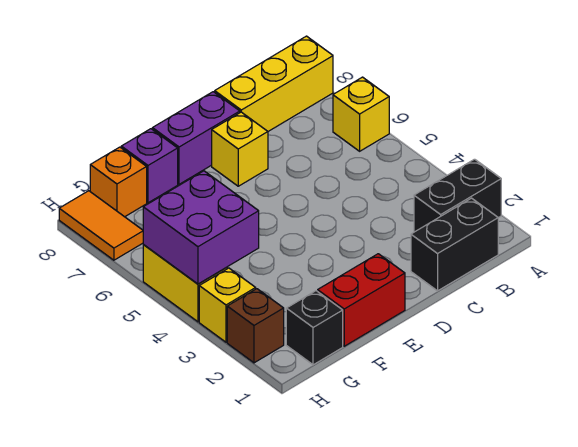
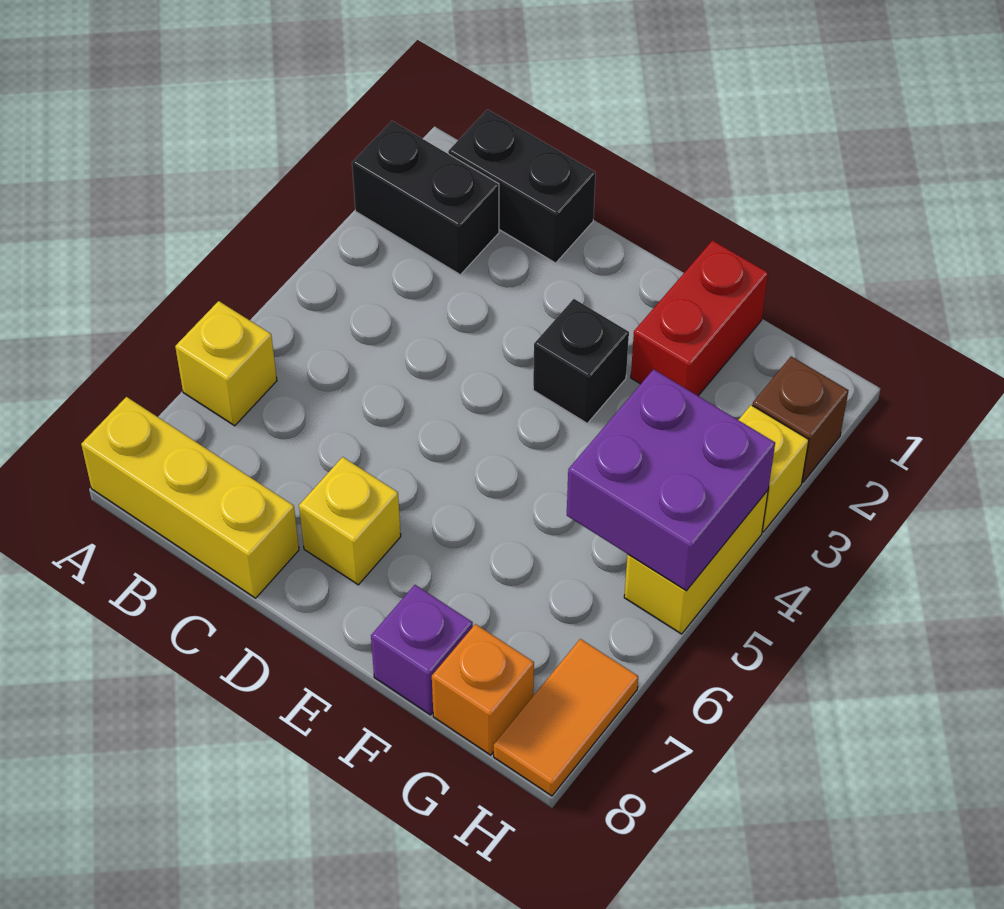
purple 1x2 brick [152,92,240,184] -> none
red 1x2 brick [318,254,405,346] -> red 1x2 brick turned to [631,240,768,396]
black 1x1 brick [286,291,343,365] -> black 1x1 brick moved to [533,299,629,423]

